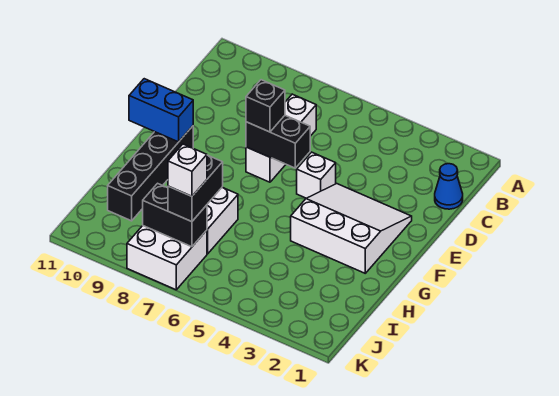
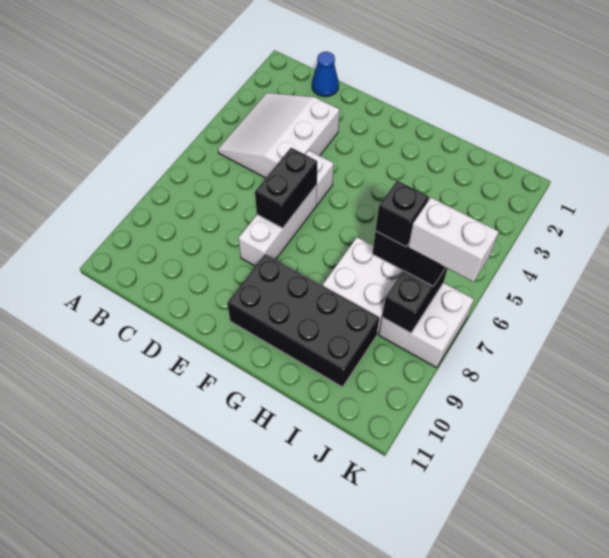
white 1x3 brick [246,94,316,182] -> white 1x3 brick turned to [238,185,317,266]
white 3x3 slope [291,184,412,273] -> white 3x3 slope moved to [218,93,340,178]
black 1x1 brick [246,80,285,132] -> black 1x1 brick moved to [376,181,429,247]
black 1x4 brick [108,126,193,221] -> black 2x4 brick [227,255,379,387]
blue 1x2 brick [129,79,193,142] -> none
white 1x1 brick [168,144,207,196] -> white 1x2 brick [408,198,499,282]

